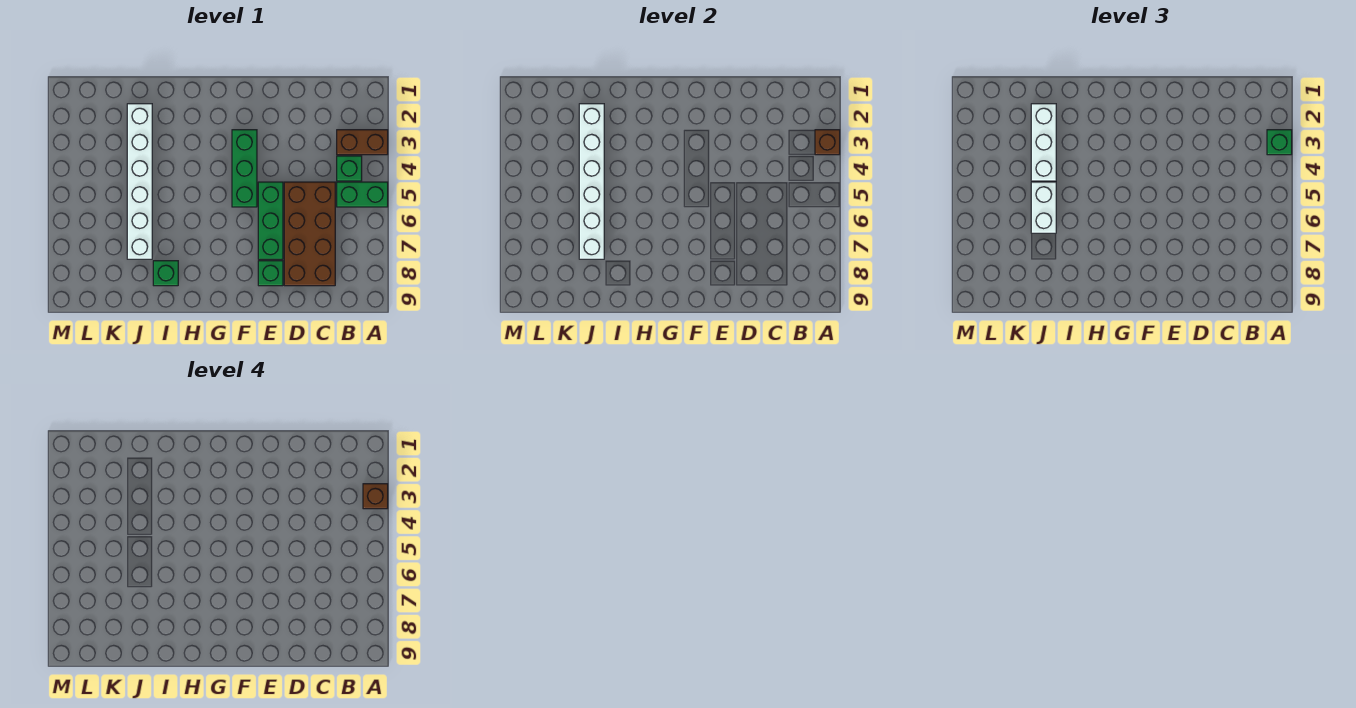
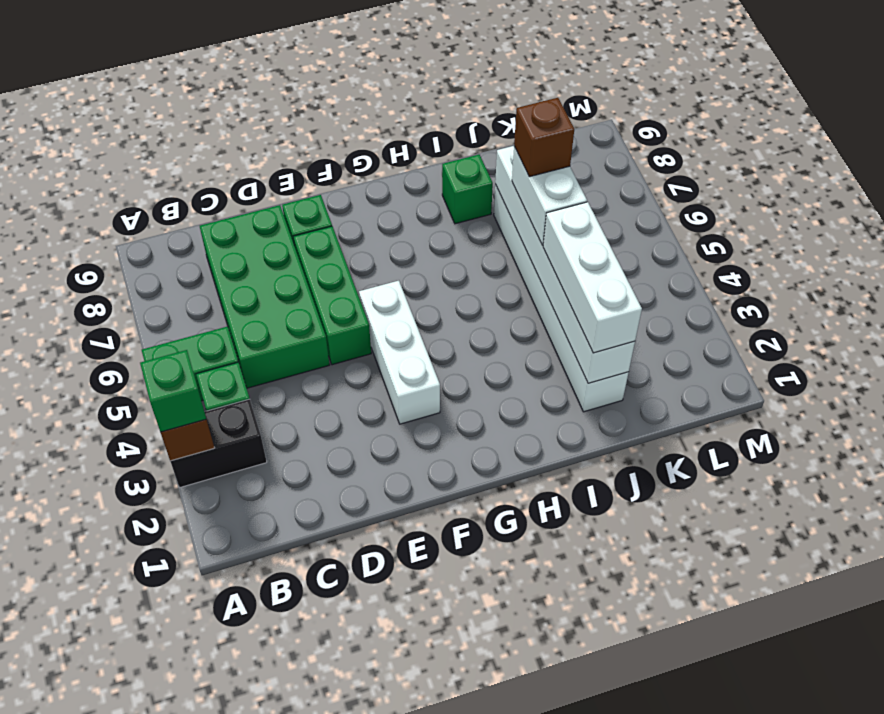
brown 1x2 brick [337,130,388,155] -> black 1x2 brick [170,399,267,488]
brown 1x1 brick [363,484,388,509] -> brown 1x1 brick moved to [514,98,574,177]
brown 2x4 brick [284,182,335,286] -> green 2x4 brick [200,205,329,388]
green 1x3 brick [232,130,257,207] -> white 1x3 brick [359,281,440,424]

